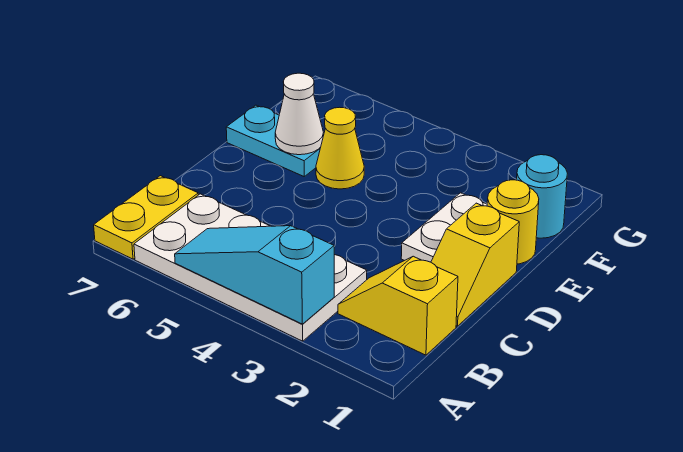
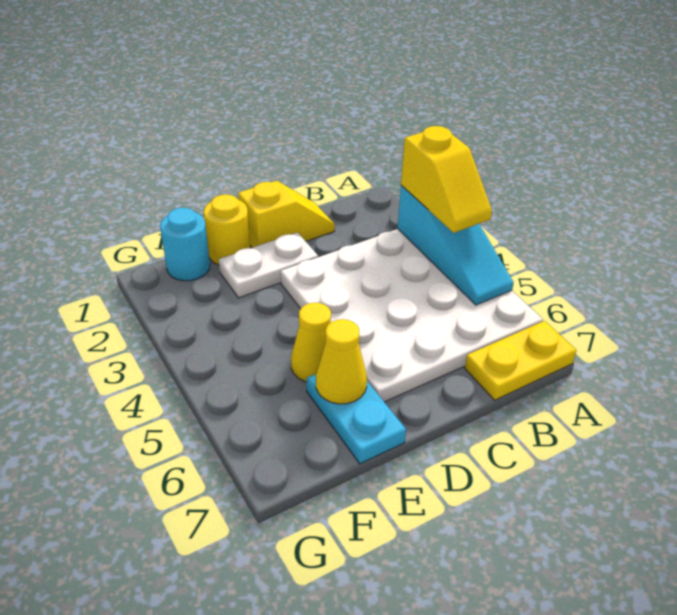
white 2x4 plate [134,194,367,341] -> white 4x4 plate [281,229,543,402]
yellow 1x2 slope [338,256,458,355] -> yellow 1x2 slope moved to [401,126,492,233]
white 1x1 cone [275,73,324,155] -> yellow 1x1 cone [316,319,367,404]

